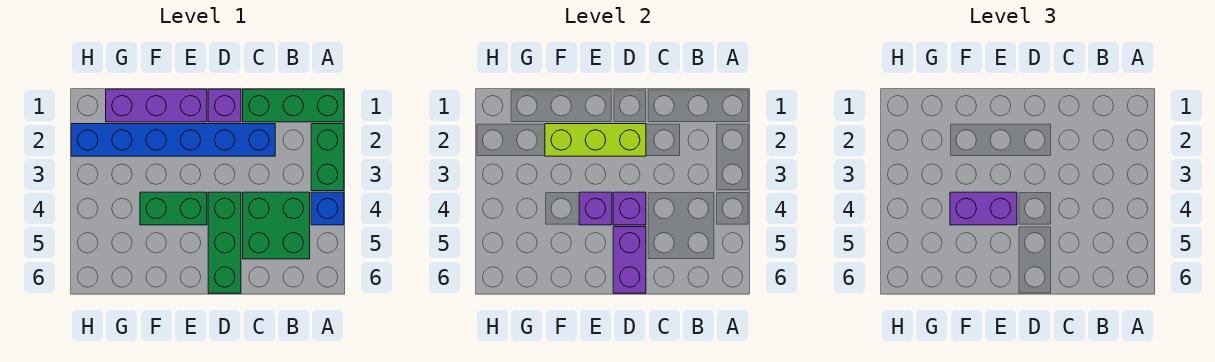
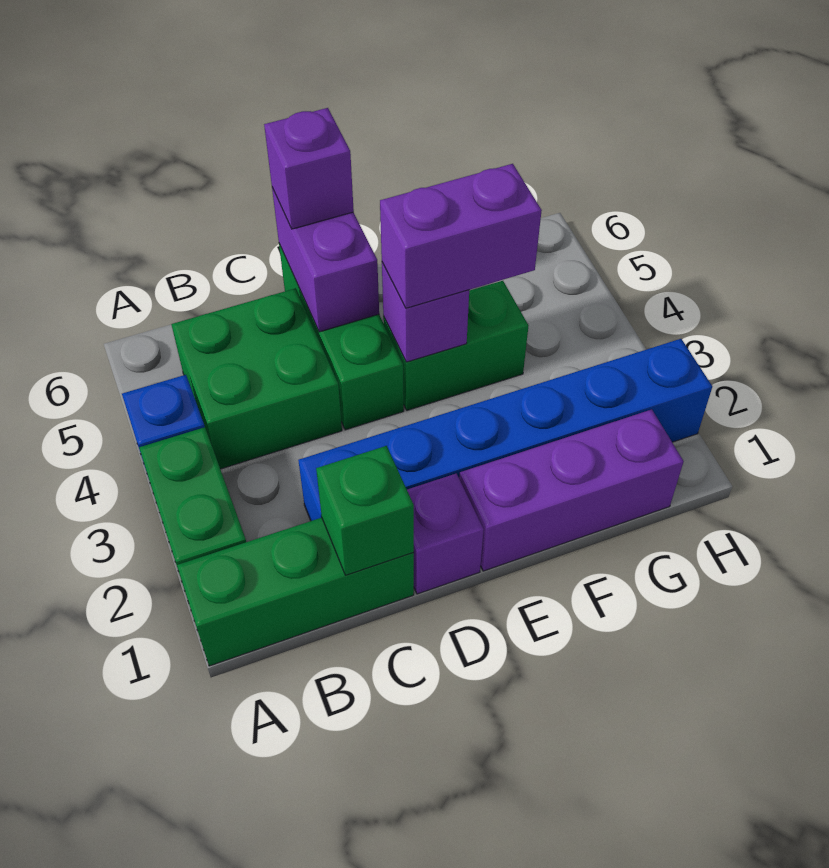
none -> green 1x1 brick [316,446,414,575]
lime 1x3 brick [545,124,646,156] -> none
purple 1x1 brick [613,192,646,225] -> purple 1x1 brick moved to [264,108,354,229]

